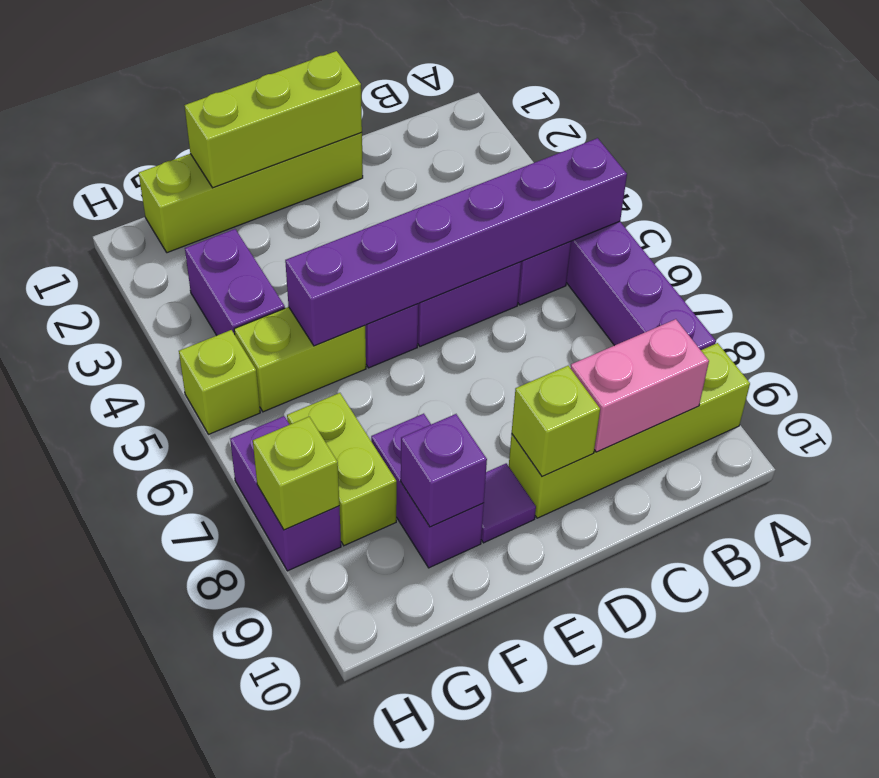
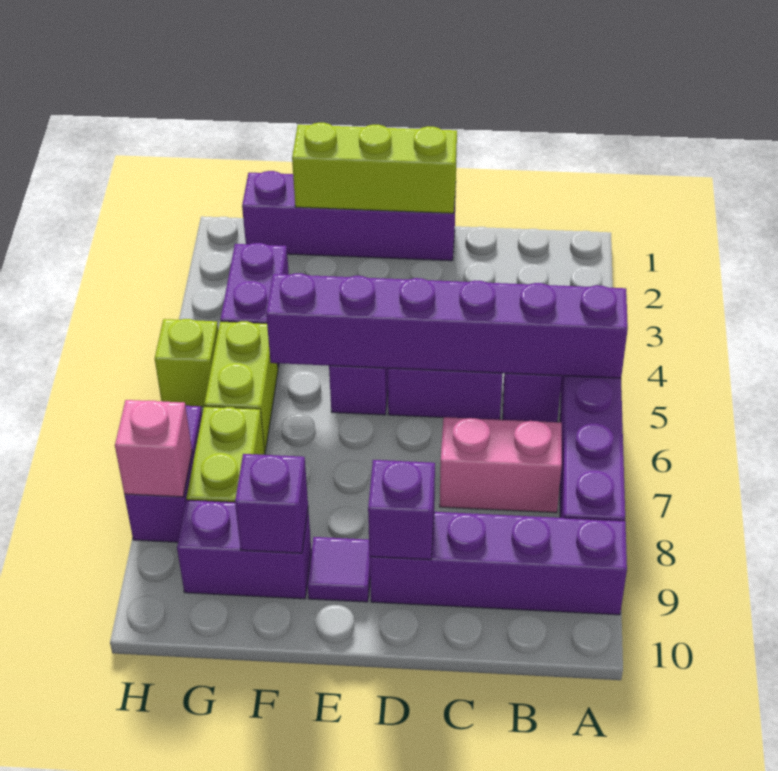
lime 1x4 brick [509,343,750,518] -> purple 1x4 brick [370,512,627,615]
pink 1x2 brick [571,319,709,452] -> pink 1x2 brick moved to [440,417,562,513]
lime 1x4 brick [139,133,363,253] -> purple 1x4 brick [242,171,456,261]
lime 1x1 brick [512,366,600,477] -> purple 1x1 brick [368,460,435,560]
lime 1x2 brick [234,307,366,412] -> lime 1x2 brick turned to [204,321,278,452]
purple 1x2 brick [371,414,484,568] -> purple 1x2 brick turned to [177,500,311,599]
lime 1x1 brick [253,417,339,530] -> pink 1x1 brick [115,400,192,497]

